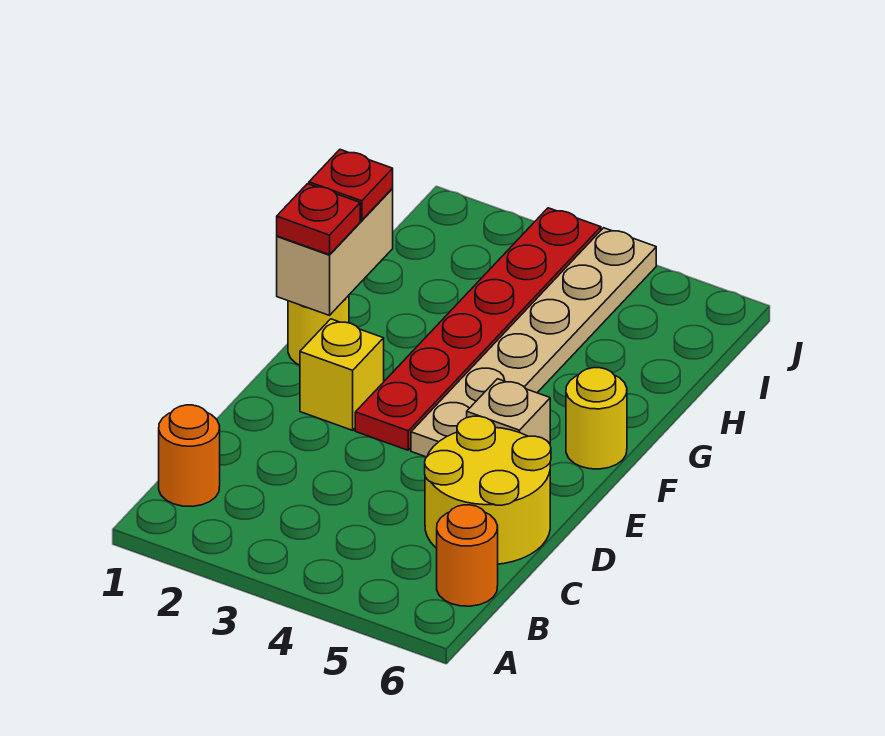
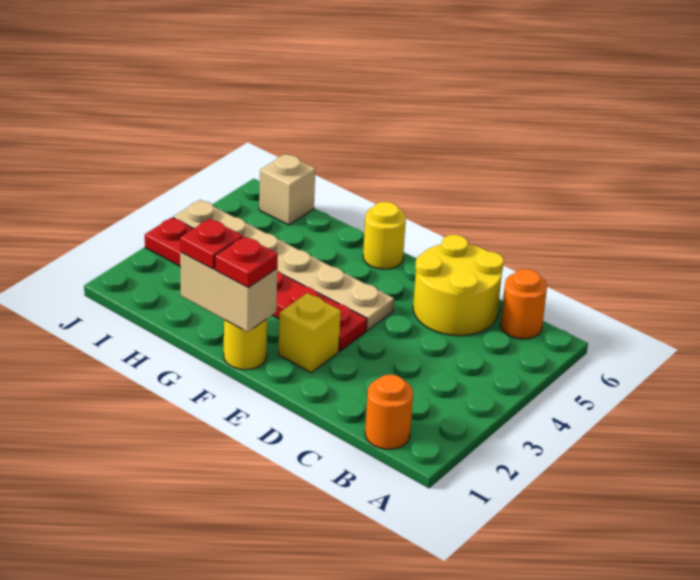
tan 1x1 brick [467,379,550,444] -> tan 1x1 brick moved to [259,154,315,225]

